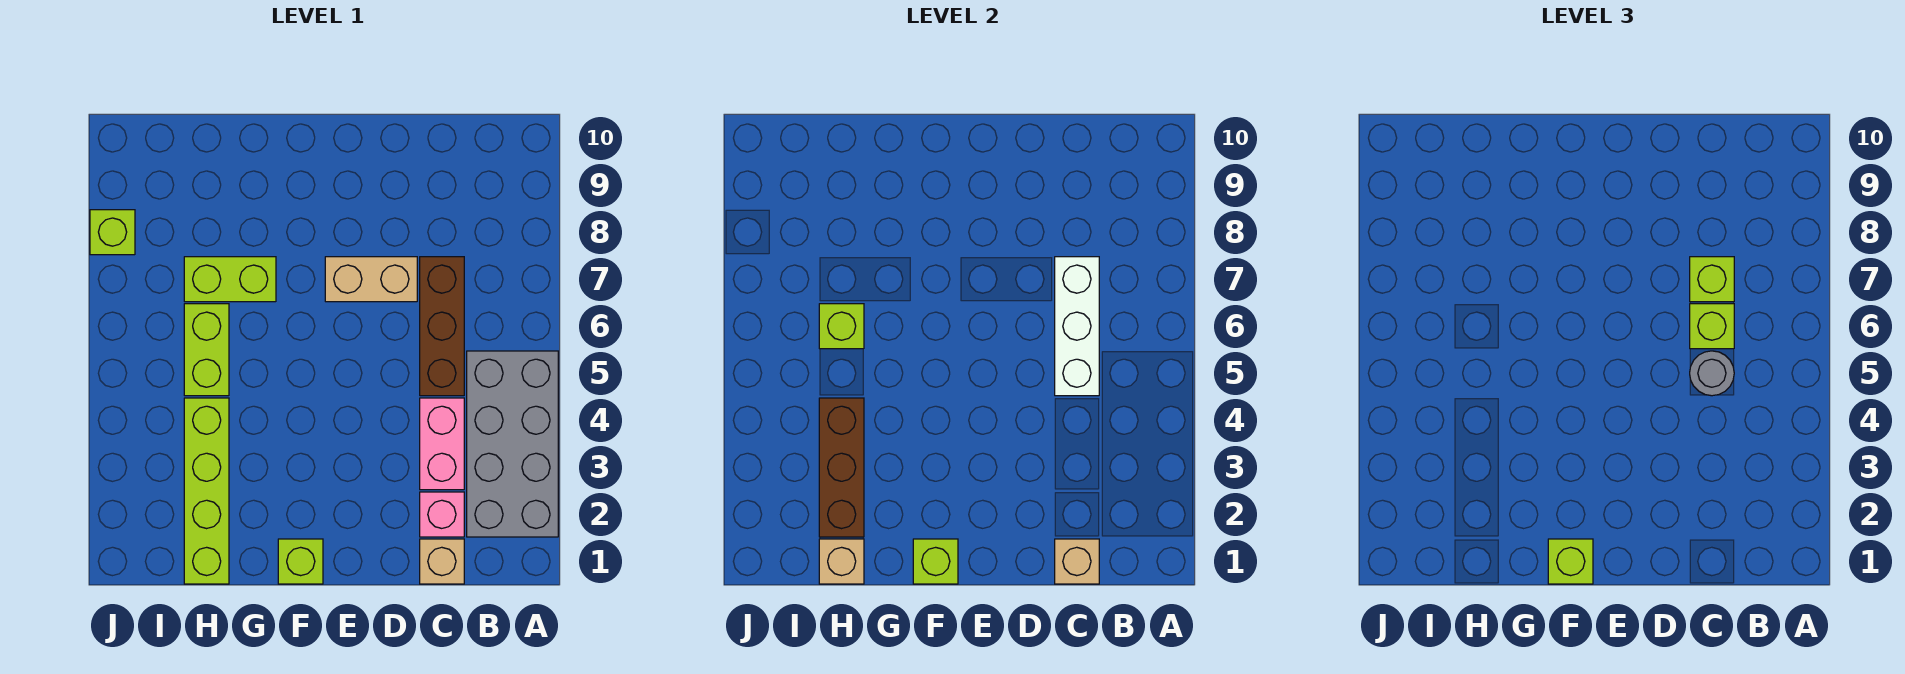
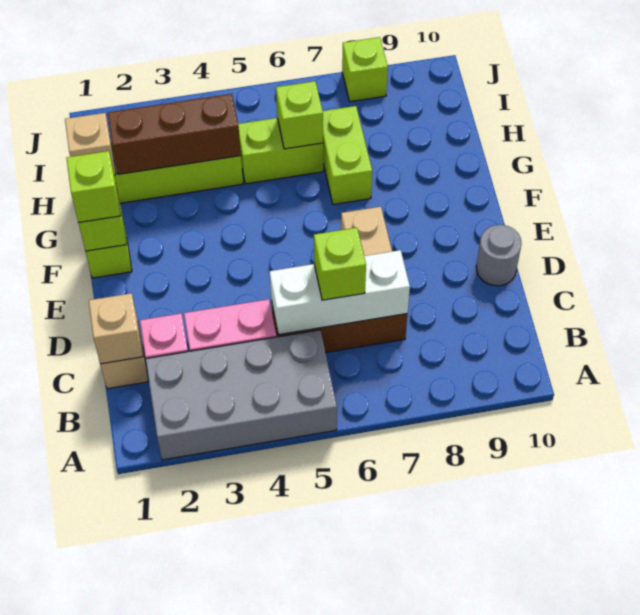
grey 1x1 round brick [1690,351,1734,396] -> grey 1x1 round brick moved to [476,225,521,286]
lime 1x1 brick [1690,257,1734,302] -> none

